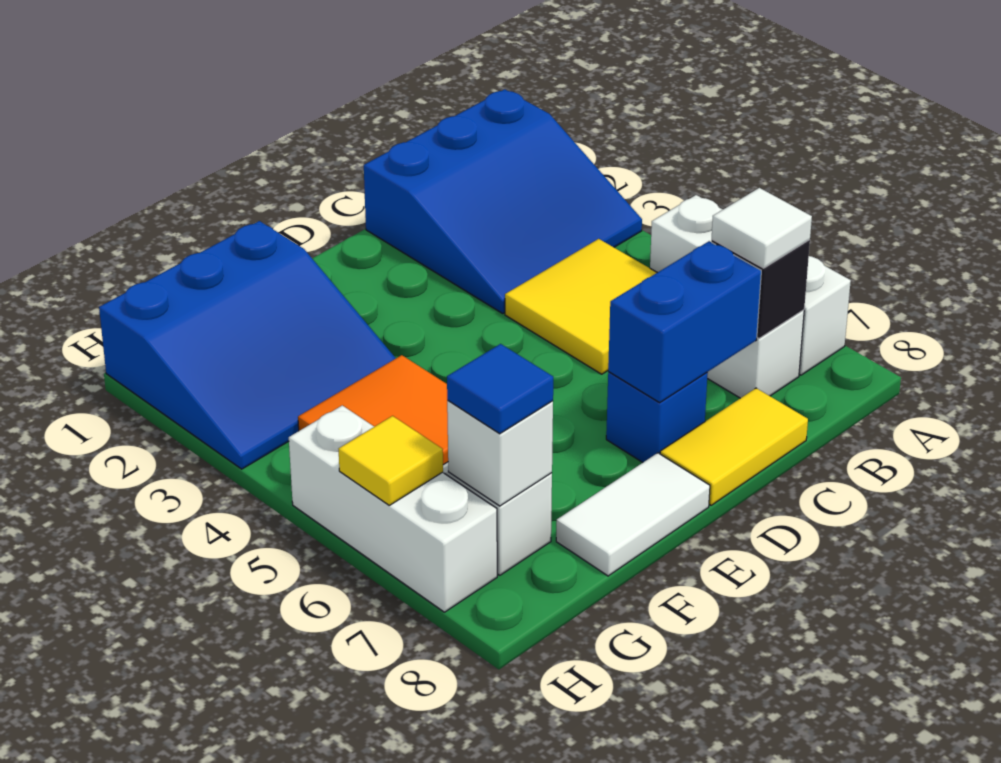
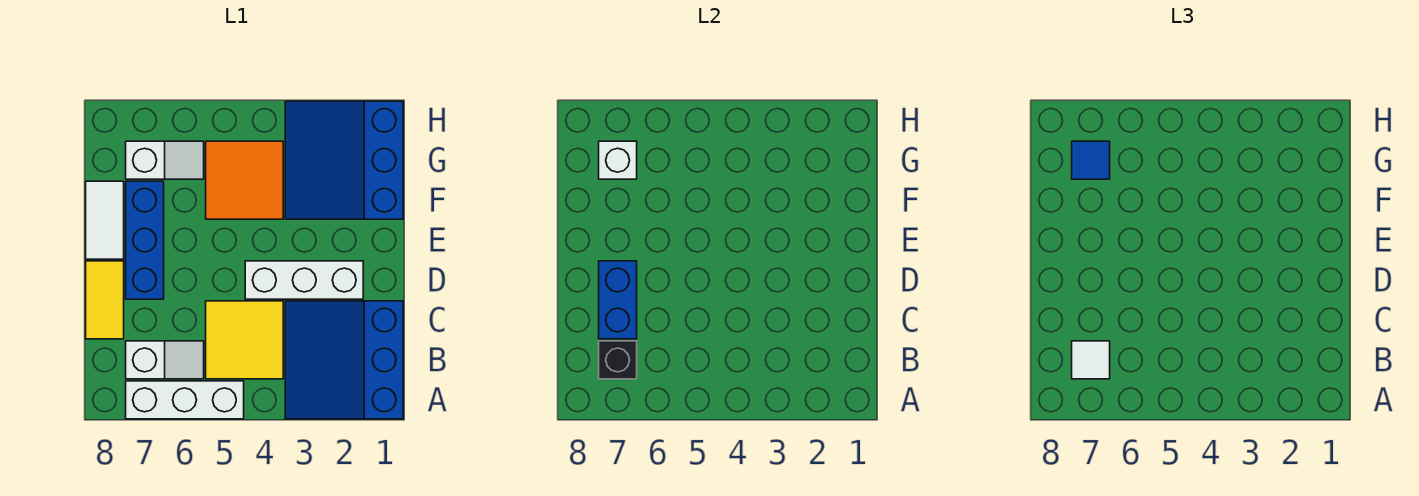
blue 1x1 brick [606,372,708,462] -> blue 1x3 brick [126,181,164,299]
white 1x3 brick [289,405,497,612] -> white 1x3 brick moved to [245,261,363,299]
yellow 1x1 tile [339,416,443,505] -> none

